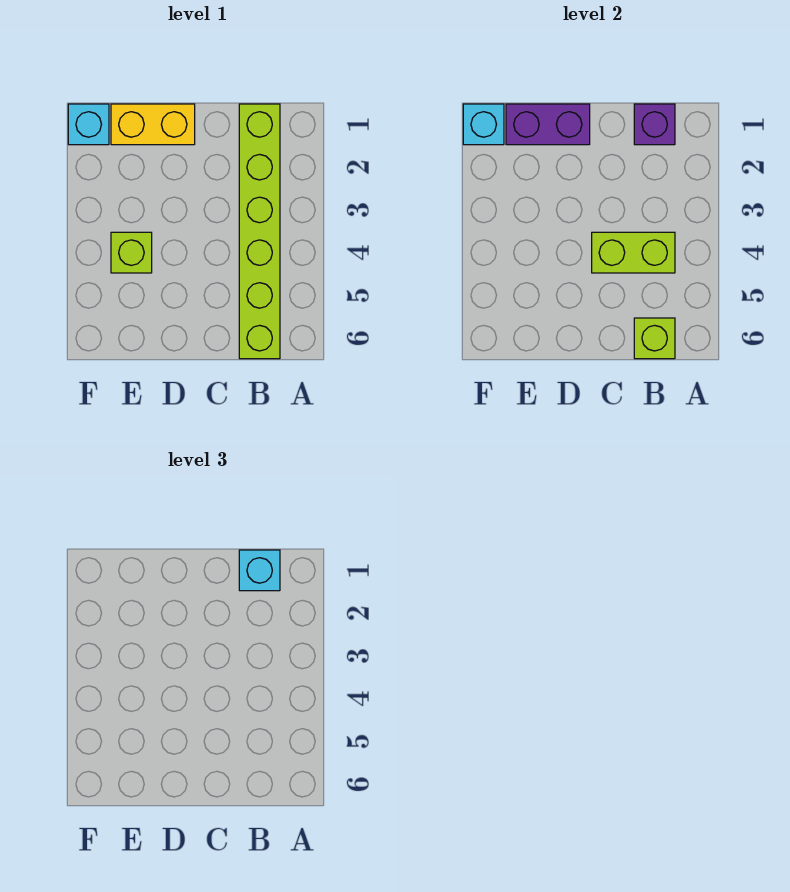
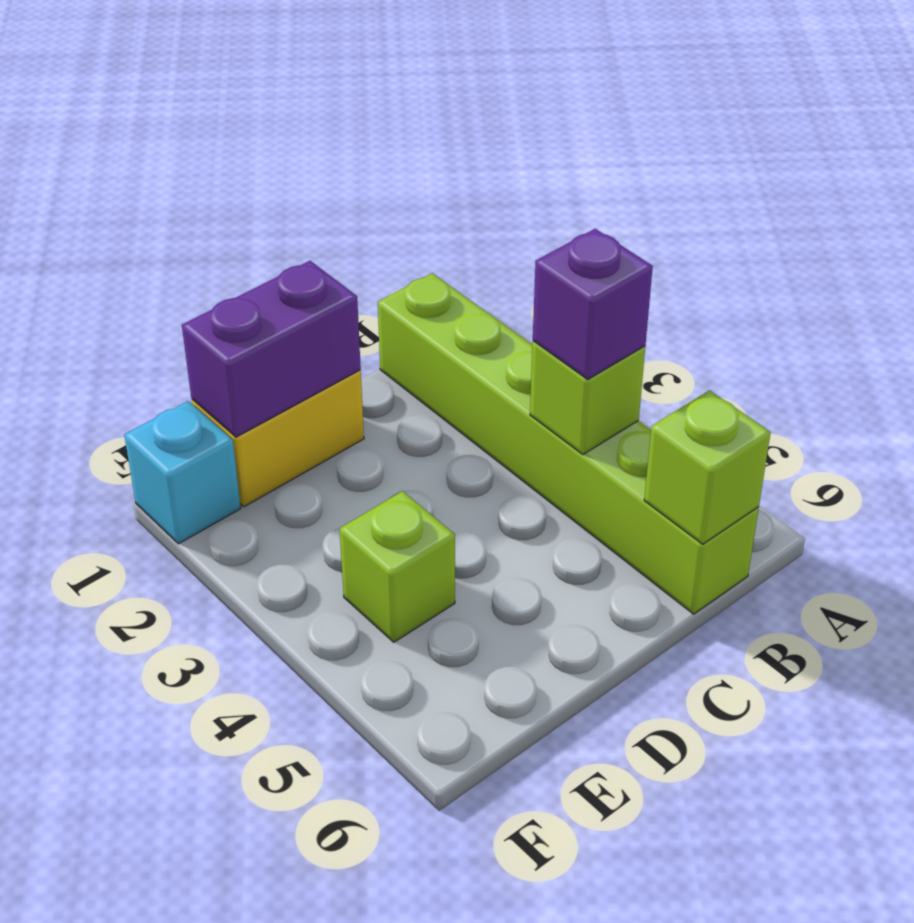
purple 1x1 brick [634,104,675,145] -> purple 1x1 brick moved to [533,229,653,379]
cyan 1x1 brick [239,550,280,591] -> none
lime 1x2 brick [592,232,675,273] -> lime 1x1 brick [530,341,645,454]
cyan 1x1 brick [463,104,504,145] -> none

